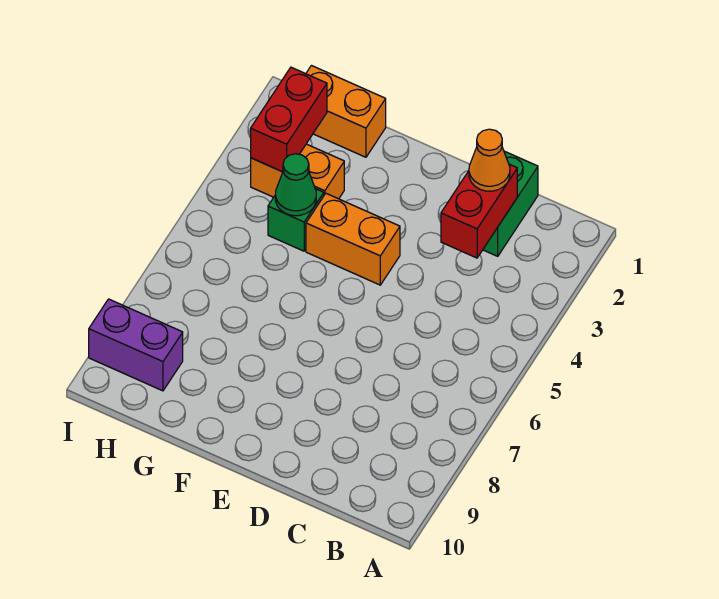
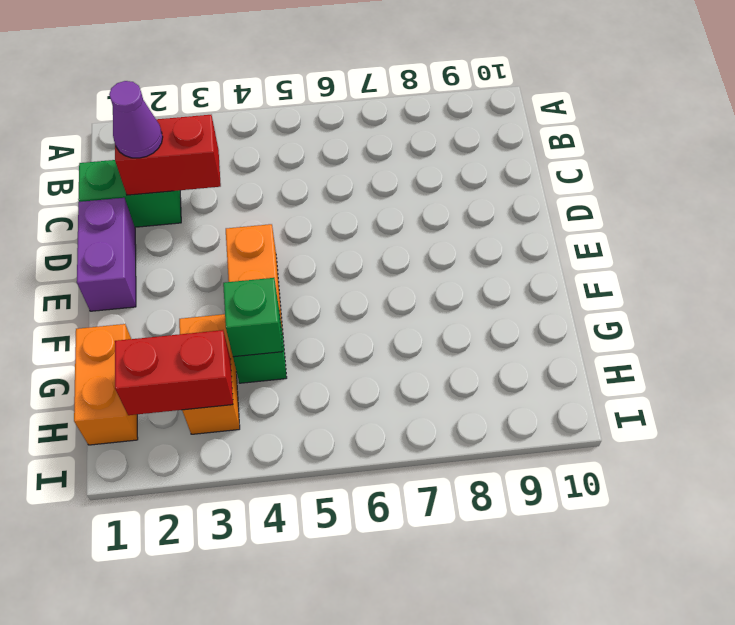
orange 1x1 cone [469,129,510,191] -> purple 1x1 cone [109,81,163,158]
green 1x1 cone [275,154,316,216] -> green 1x1 brick [223,278,283,357]
purple 1x2 brick [89,299,183,391] -> purple 1x2 brick moved to [77,198,136,311]

